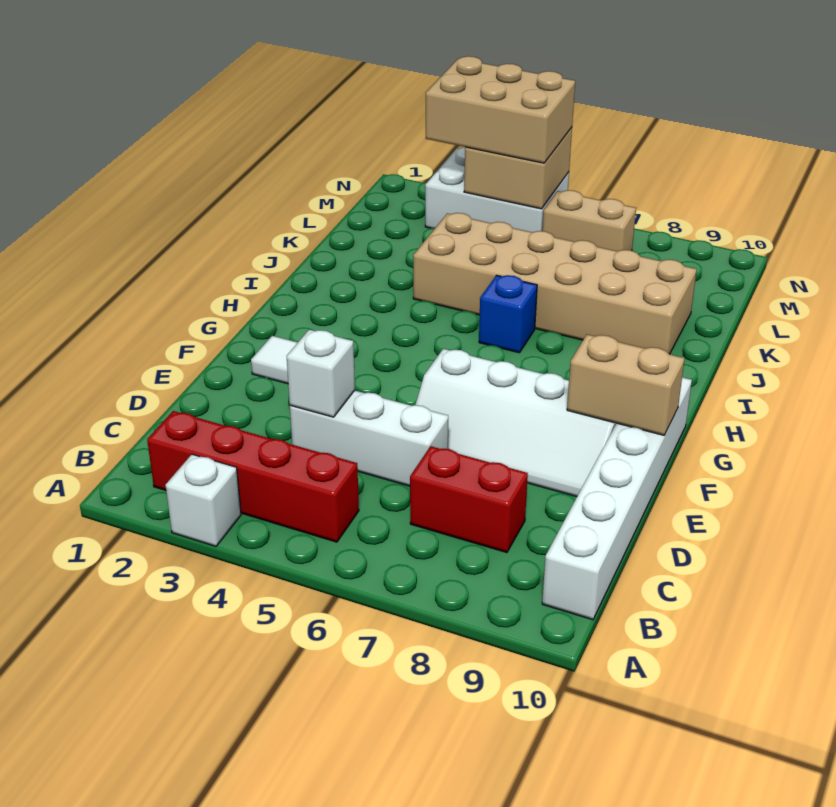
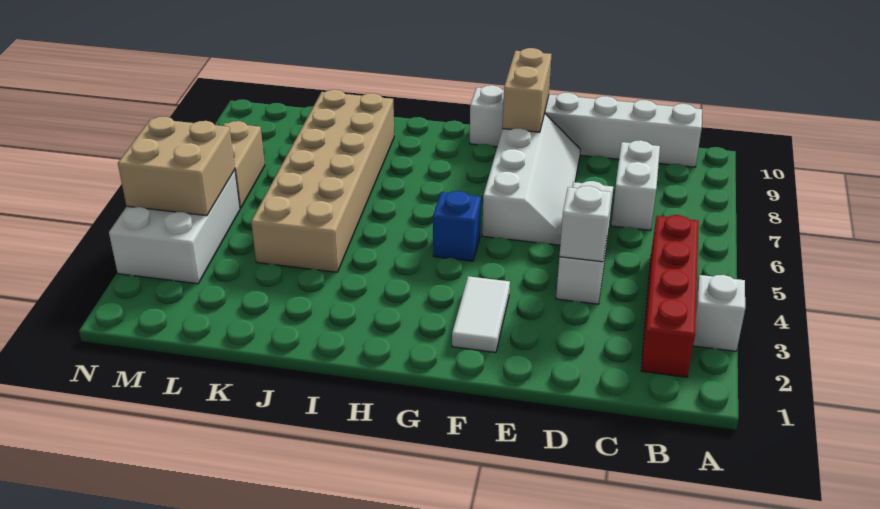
red 1x2 brick [410,446,528,553] -> white 1x2 brick [611,140,660,230]
blue 1x1 brick [479,275,537,353] -> blue 1x1 brick moved to [433,191,481,261]
tan 2x3 brick [426,56,575,163] -> none

